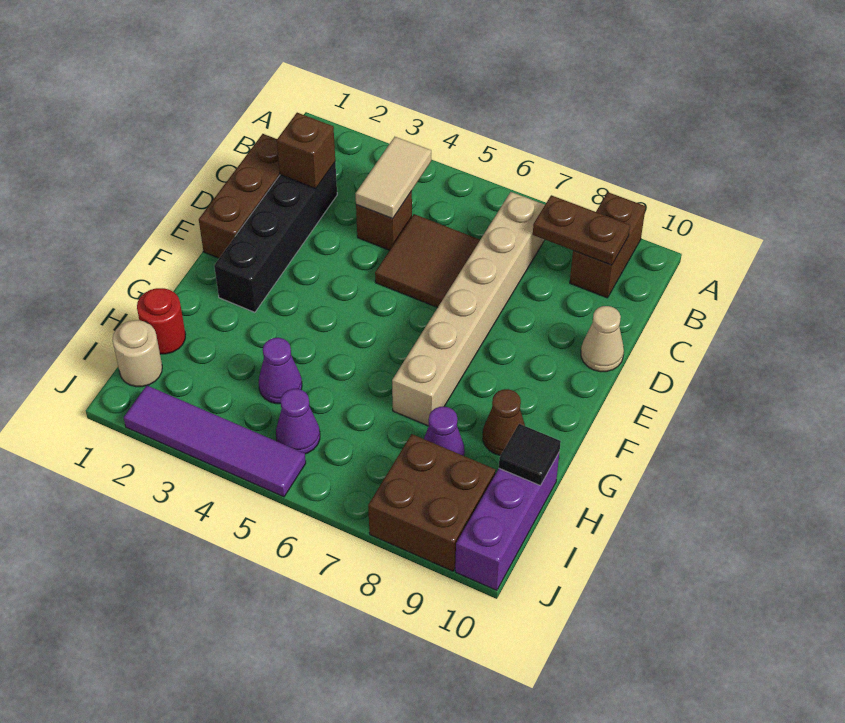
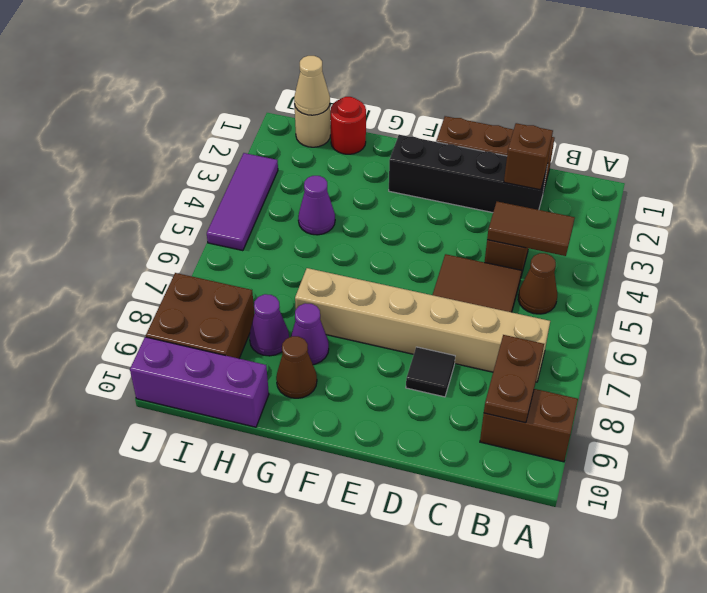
tan 1x2 tile [355,137,431,219] -> brown 1x2 tile [487,202,575,256]
none -> brown 1x1 cone [518,253,557,314]
tan 1x1 cone [581,306,624,372] -> tan 1x1 cone moved to [294,56,330,115]
black 1x1 tile [499,424,561,486] -> black 1x1 tile moved to [406,347,455,397]
purple 1x1 cone [276,389,320,454] -> purple 1x1 cone moved to [291,303,329,364]
purple 1x4 tile [124,385,306,497] -> purple 1x3 tile [207,153,278,251]

